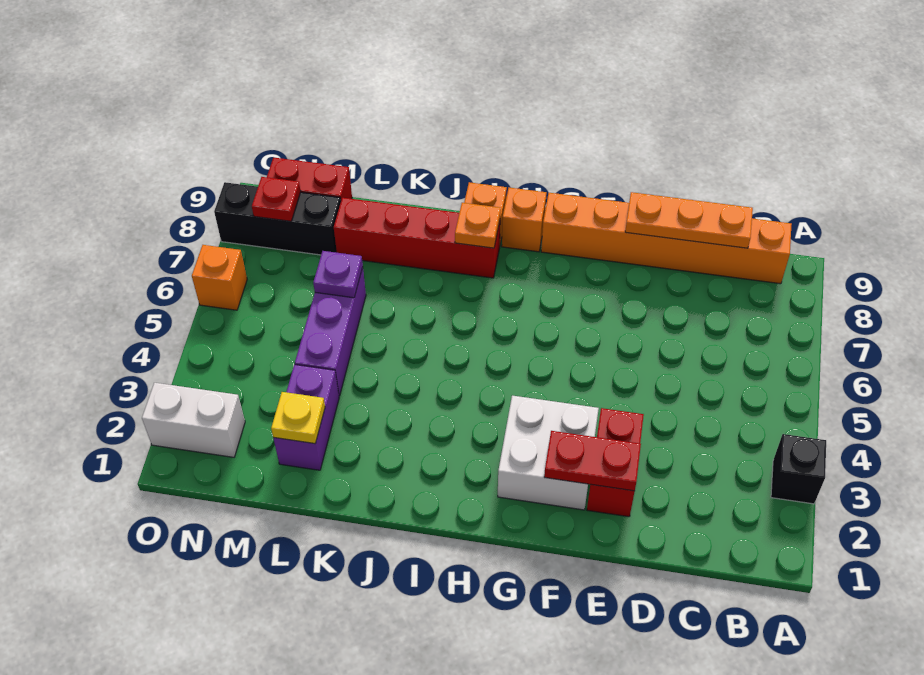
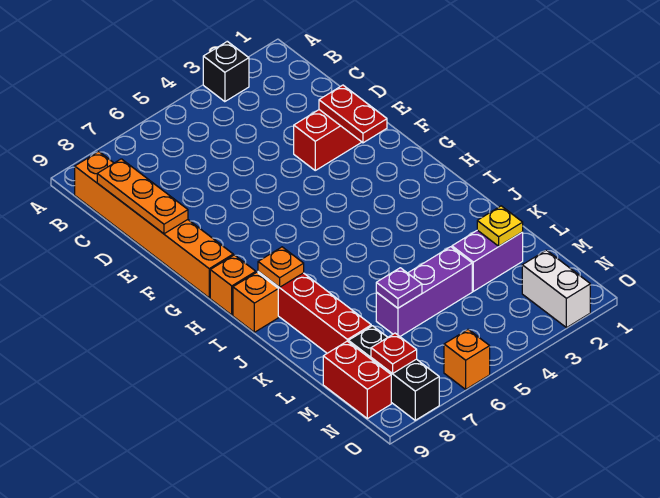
white 2x2 brick [498,396,599,510] -> none

